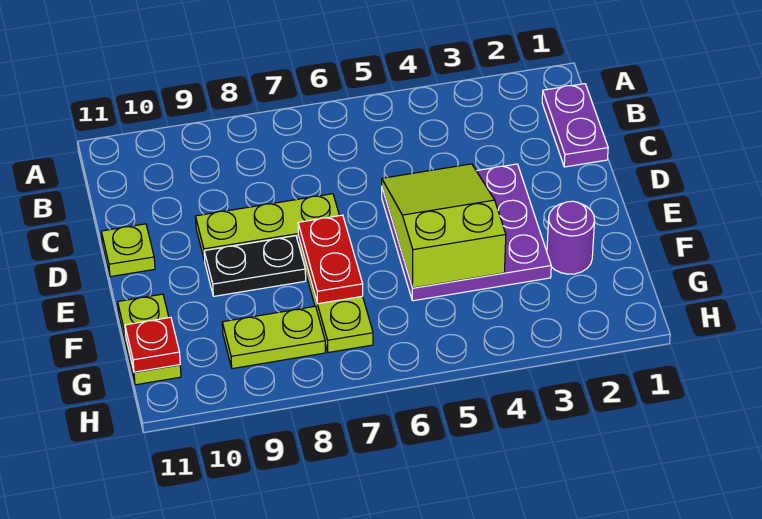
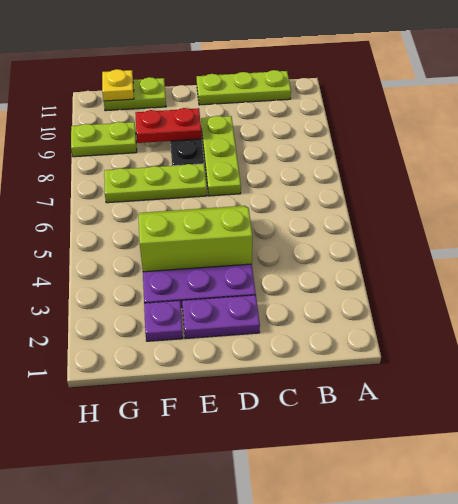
purple 1x2 plate [542,84,608,167] -> purple 1x2 plate moved to [182,295,260,339]
lime 2x3 slope [382,164,506,288] -> lime 2x3 slope turned to [138,206,253,272]
lime 1x1 plate [101,224,155,277] -> lime 1x3 plate [197,70,291,105]
red 1x2 plate [298,215,363,304] -> red 1x2 plate moved to [135,108,202,143]
purple 1x1 round brick [547,201,595,274] -> purple 1x1 plate [144,301,183,341]
lime 1x2 plate [222,306,325,369] -> lime 1x2 plate turned to [71,122,137,157]
red 1x1 plate [125,317,180,372] -> yellow 1x1 plate [102,69,134,101]

